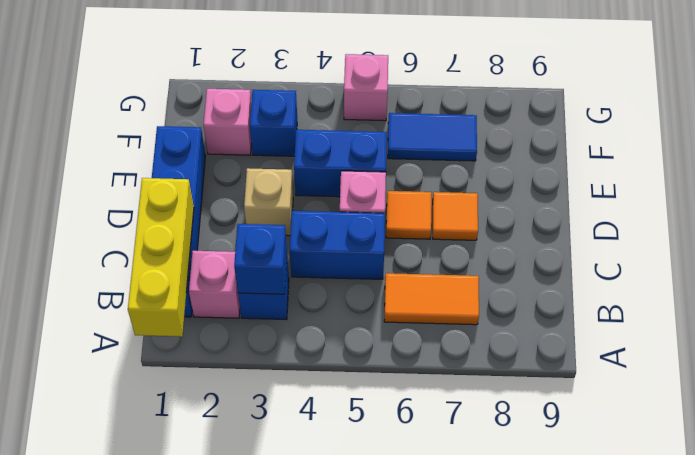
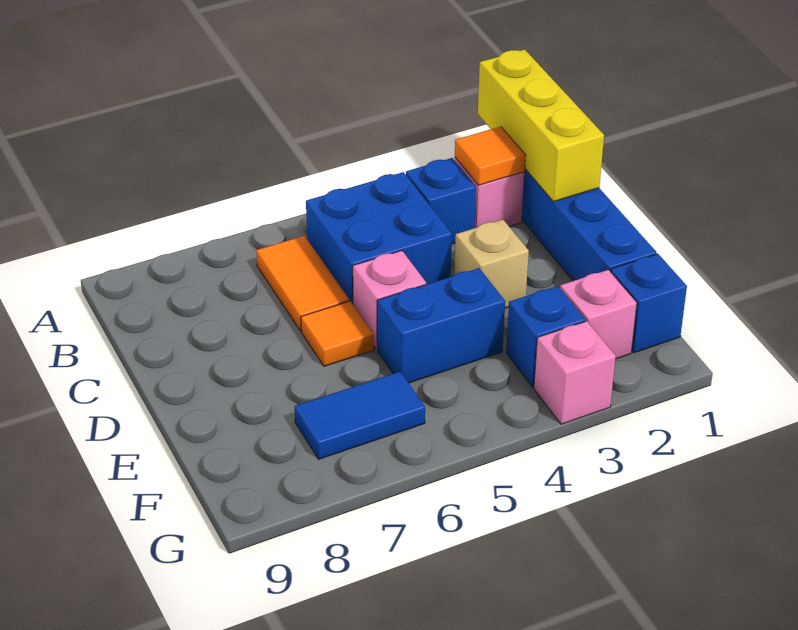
blue 1x1 brick [234,224,287,294] -> blue 1x1 brick moved to [611,254,687,353]
orange 1x2 tile [384,273,479,325] -> orange 1x2 tile turned to [256,236,349,331]
blue 1x2 brick [290,211,385,279] -> blue 2x2 brick [306,172,452,304]
orange 1x1 tile [433,192,478,240] -> orange 1x1 tile moved to [455,127,526,185]
pink 1x1 brick [344,54,388,121] -> pink 1x1 brick moved to [534,321,616,424]

